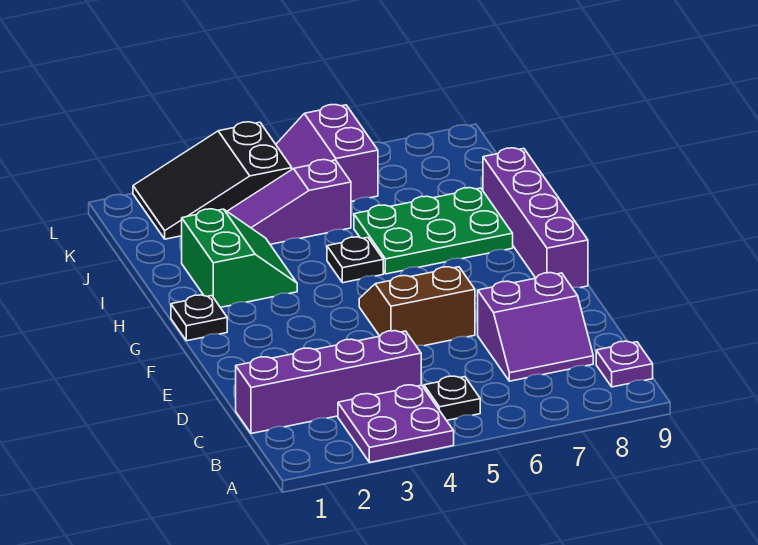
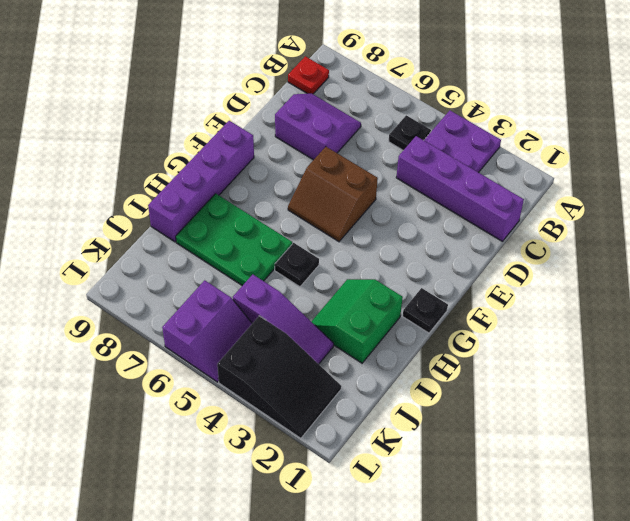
purple 1x1 plate [596,341,653,387] -> red 1x1 plate [288,56,329,94]

